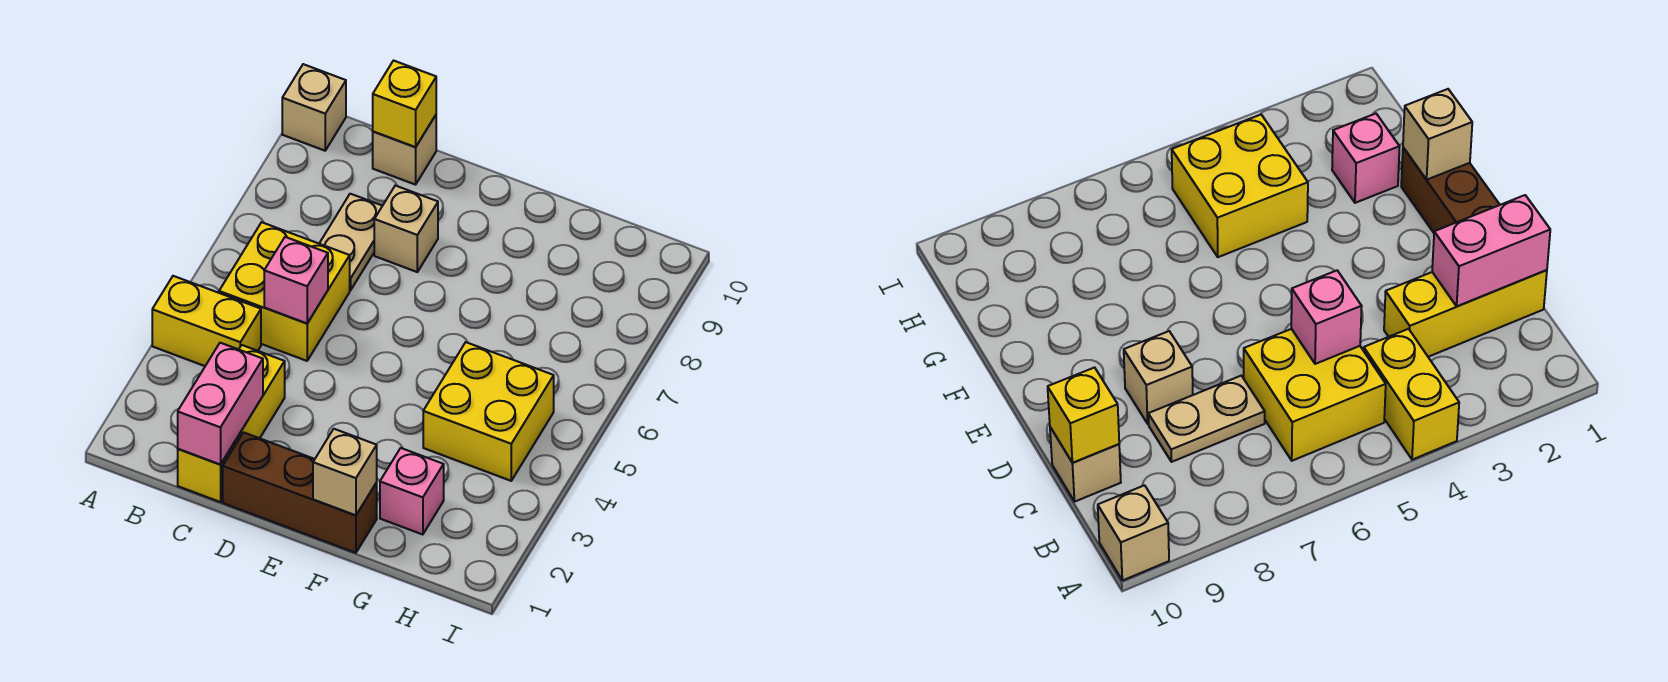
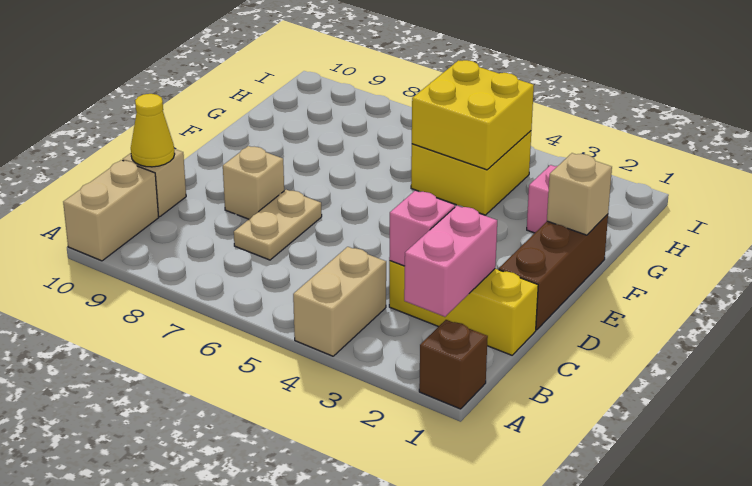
none -> brown 1x1 brick [419,320,488,409]
yellow 1x2 brick [152,276,261,366] -> tan 1x2 brick [293,247,386,356]
tan 1x1 brick [282,64,346,151] -> tan 1x2 brick [63,160,159,261]
yellow 2x2 brick [219,222,350,361] -> yellow 2x2 brick moved to [412,60,534,170]
pink 1x2 brick [178,343,263,465] -> pink 1x2 brick turned to [404,206,497,317]
pink 1x1 brick [264,237,328,323] -> pink 1x1 brick moved to [389,191,455,266]
tan 1x2 plate [319,194,382,290] -> tan 1x2 plate turned to [234,190,322,260]
yellow 1x1 brick [373,61,436,147] -> yellow 1x1 cone [131,94,175,167]

